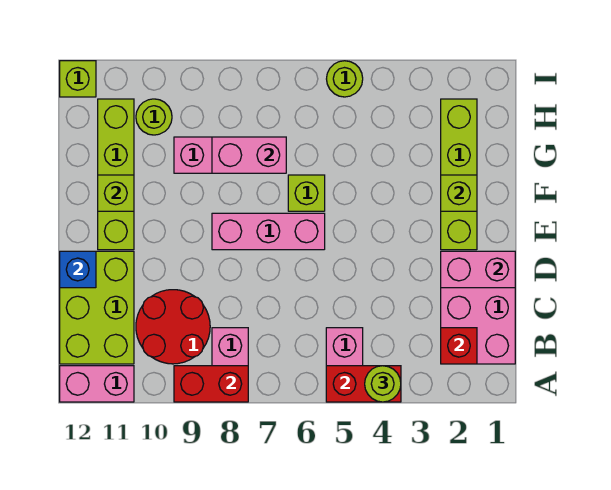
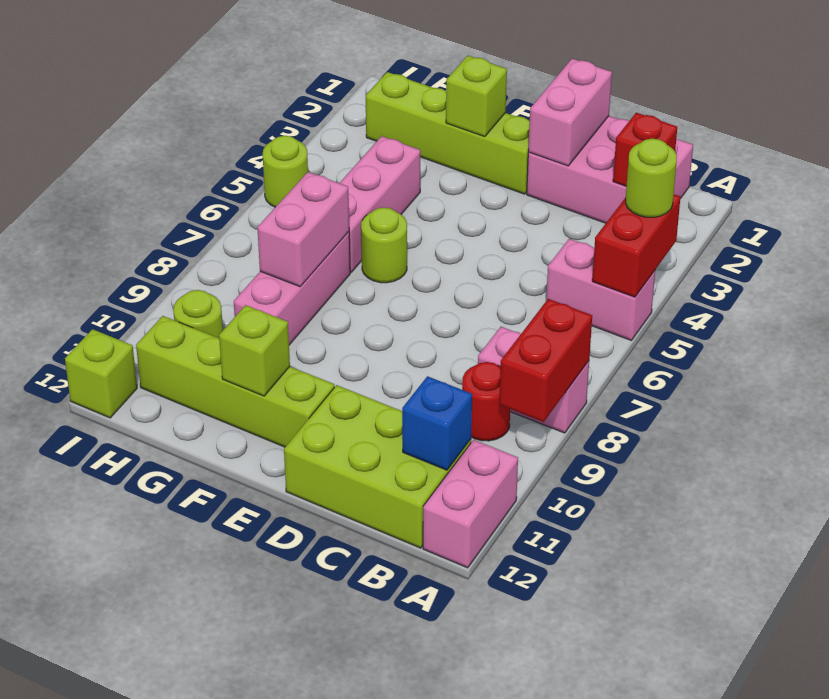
red 2x2 round brick [136,290,210,364] -> red 1x1 round brick [462,362,510,441]
blue 1x1 brick [60,251,96,288] -> blue 1x1 brick moved to [402,376,472,470]
pink 1x3 brick [212,213,325,250] -> pink 1x3 brick moved to [340,136,420,272]
lime 1x1 brick [288,175,325,211] -> lime 1x1 round brick [361,207,407,283]

